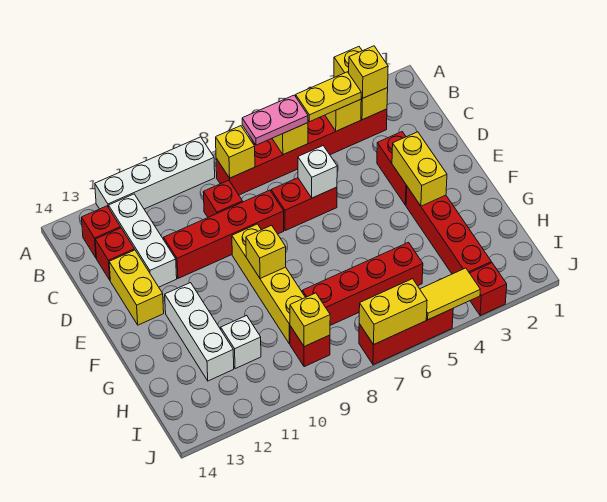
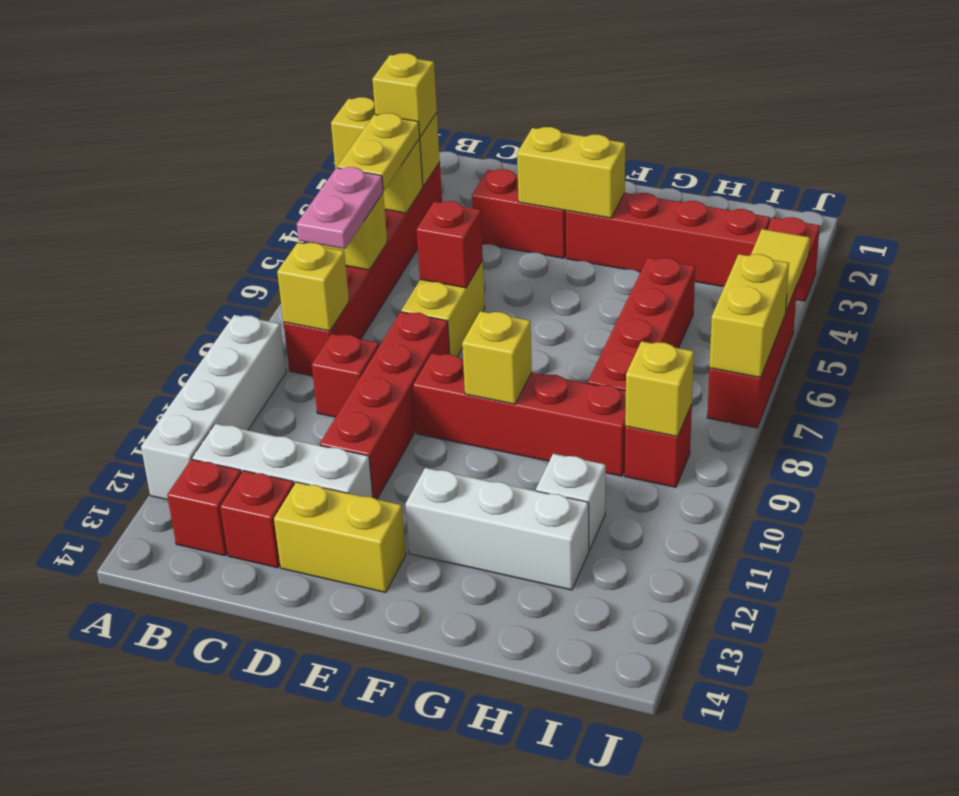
red 1x2 brick [271,178,337,231] -> yellow 1x2 brick [401,260,485,357]
white 1x1 brick [298,146,337,198] -> red 1x1 brick [416,201,483,288]
yellow 1x4 brick [232,224,305,344] -> red 1x4 brick [413,353,626,476]

